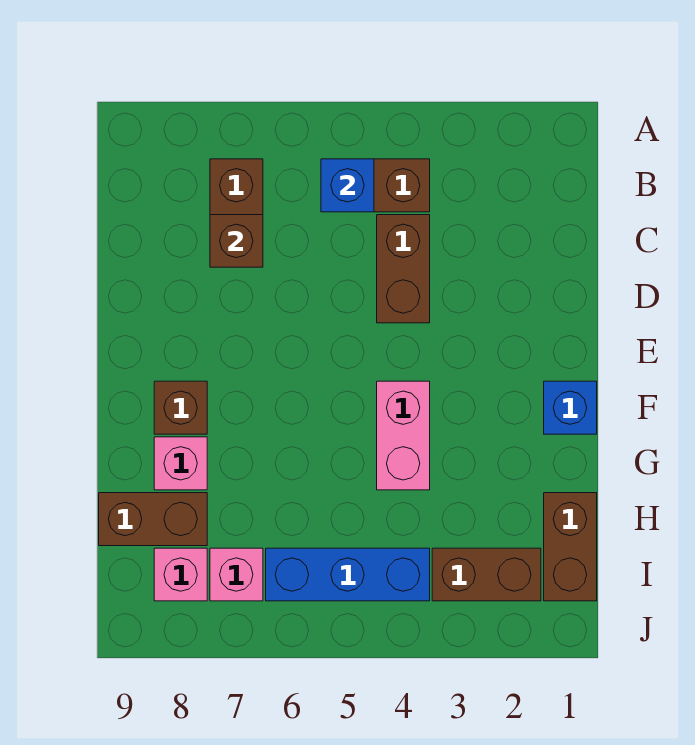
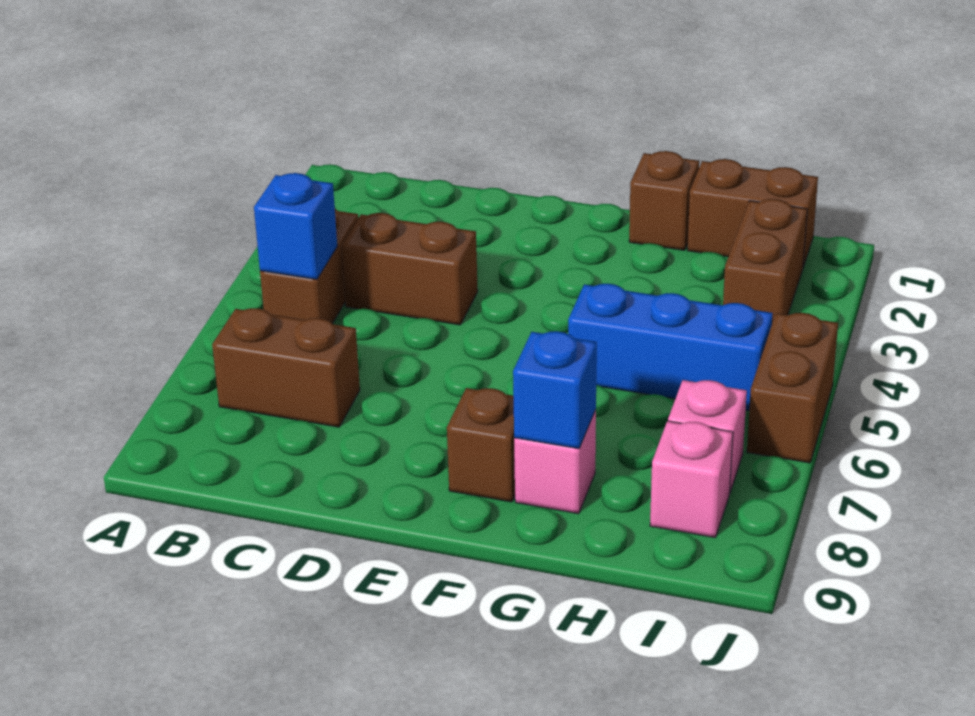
brown 1x1 brick [210,215,263,267] -> brown 1x1 brick moved to [629,151,699,250]
blue 1x1 brick [544,381,597,434] -> blue 1x1 brick moved to [513,331,597,449]
pink 1x2 brick [377,381,430,490] -> none
brown 1x2 brick [99,493,207,546] -> brown 1x2 brick moved to [747,313,838,463]
blue 1x3 brick [266,548,430,601] -> blue 1x3 brick turned to [568,284,773,411]

